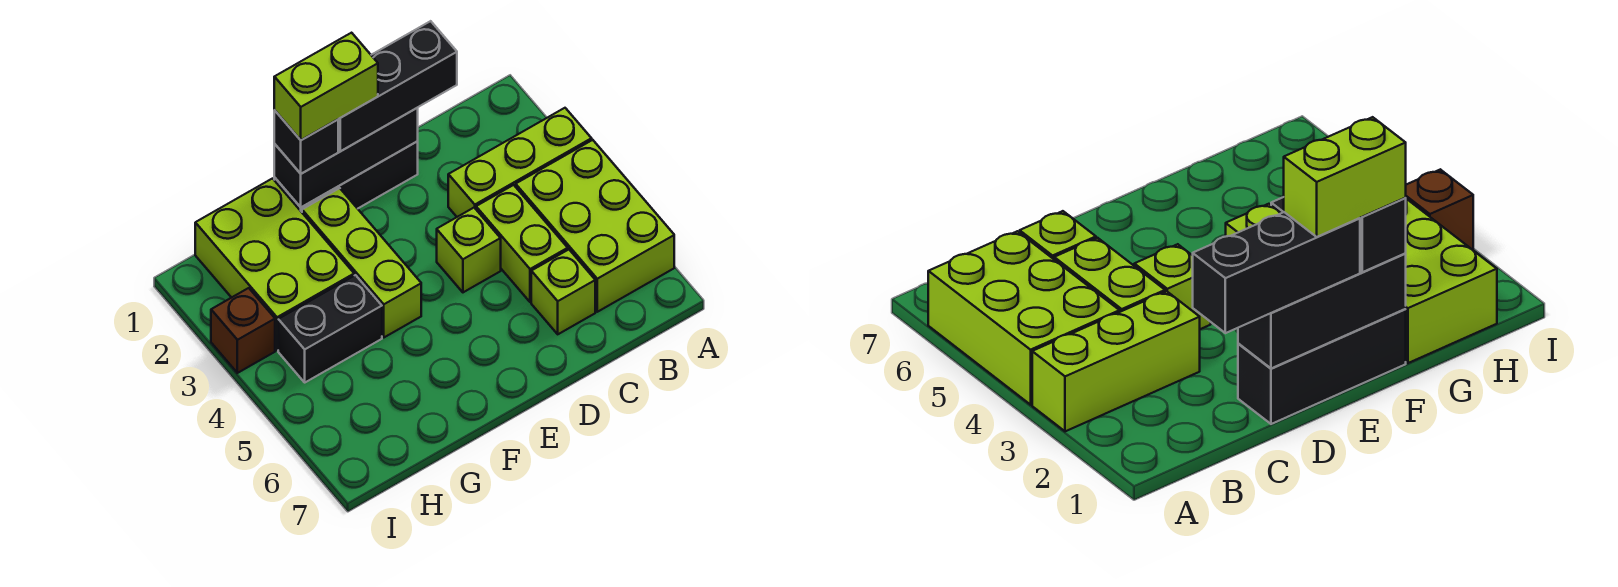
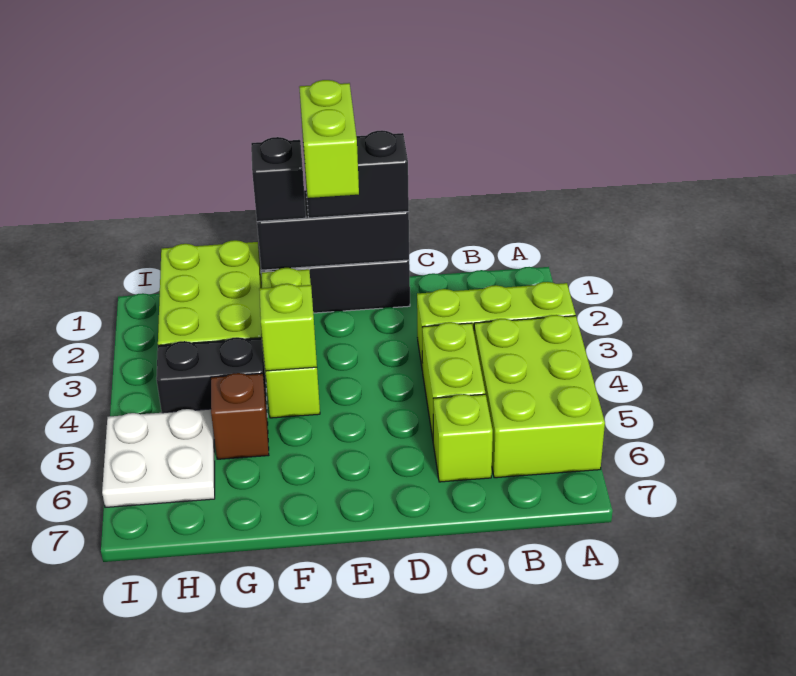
black 1x3 brick [338,21,457,151] -> black 1x2 brick [303,130,409,218]
lime 1x1 brick [437,208,501,292] -> lime 1x1 brick moved to [259,284,317,371]
lime 1x2 brick [274,33,378,140] -> lime 1x2 brick turned to [299,80,359,198]
none -> white 2x2 plate [102,409,215,507]
brown 1x1 brick [211,288,275,373] -> brown 1x1 brick moved to [211,373,269,459]

